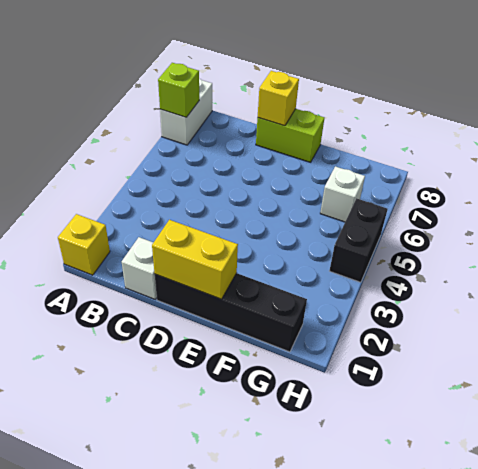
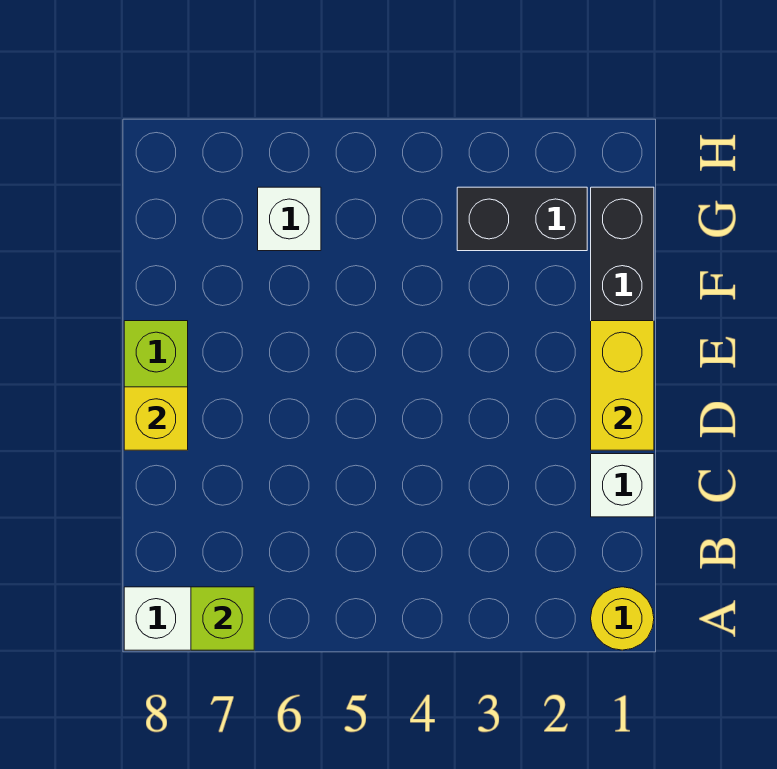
yellow 1x1 brick [58,214,110,275] -> yellow 1x1 round brick [591,587,654,650]
black 1x2 brick [329,198,387,282] -> black 1x2 brick moved to [457,187,587,251]

